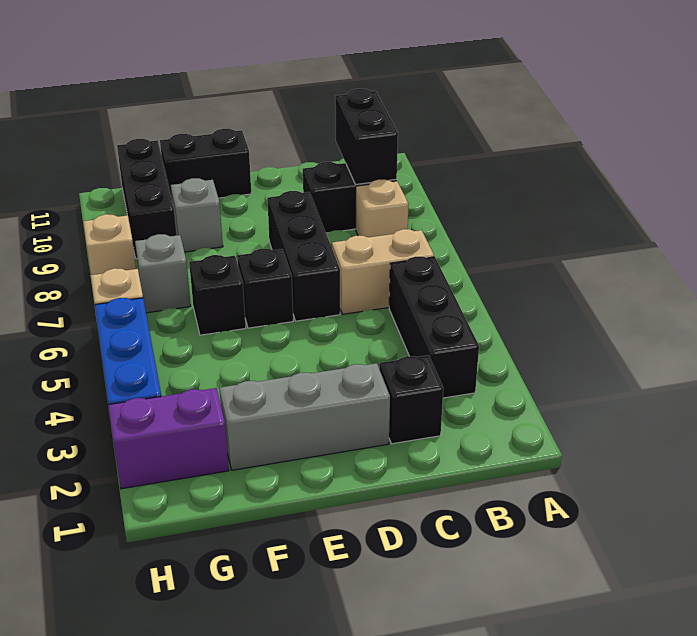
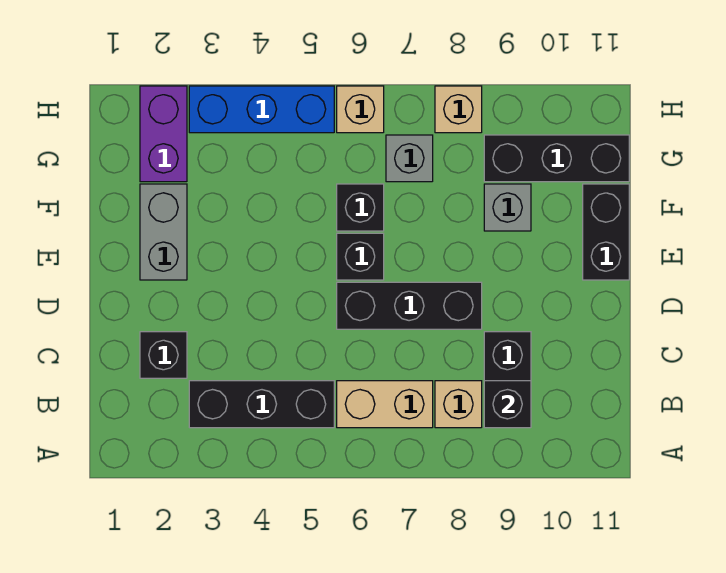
tan 1x2 brick [332,229,434,314] -> tan 1x2 brick turned to [337,381,433,428]
black 1x2 brick [335,89,398,184] -> black 1x1 brick [484,381,531,428]
grey 1x3 brick [219,363,390,470] -> grey 1x2 brick [140,184,187,280]

